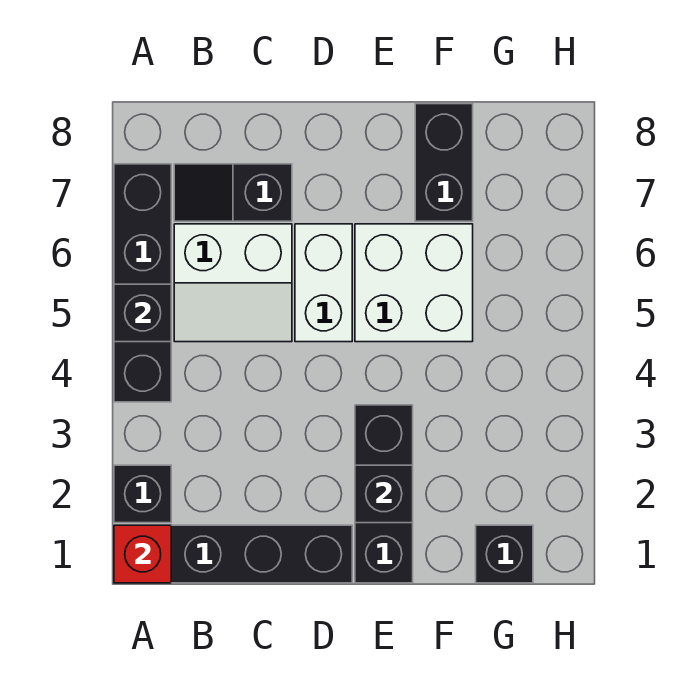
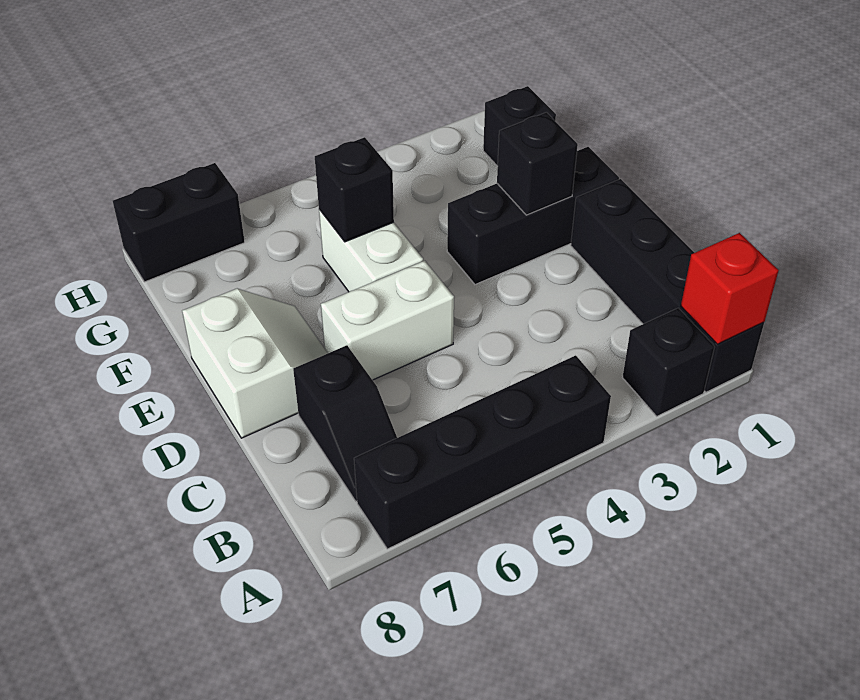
black 1x1 brick [114,284,171,342] -> black 1x1 brick moved to [315,137,394,242]
white 2x2 slope [174,224,292,342] -> white 2x2 slope moved to [182,288,328,438]
white 2x2 brick [355,224,473,342] -> white 1x2 brick [319,209,423,292]
black 1x2 brick [415,104,473,221] -> black 1x2 brick moved to [113,163,245,282]

